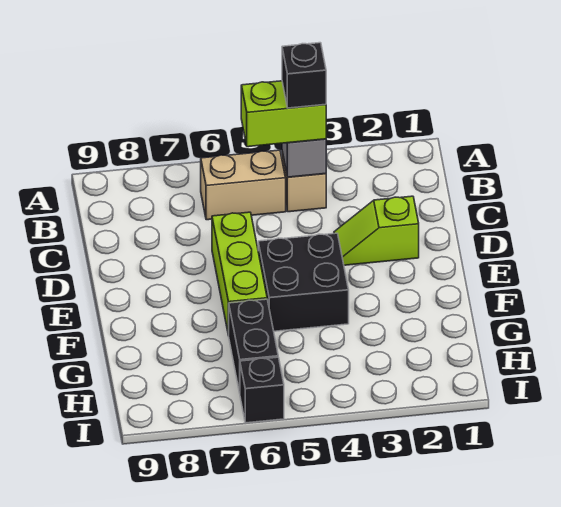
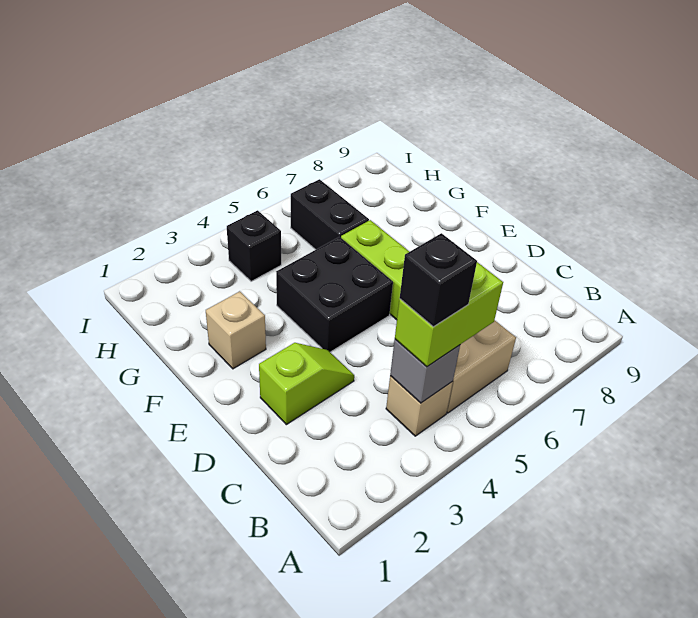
none -> tan 1x1 brick [206,291,266,369]
black 1x1 brick [240,357,284,423] -> black 1x1 brick moved to [227,210,281,281]

